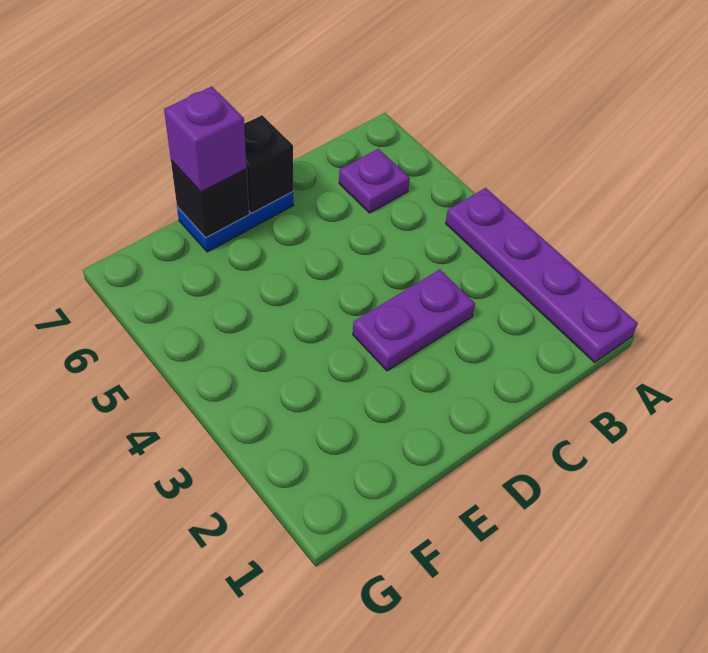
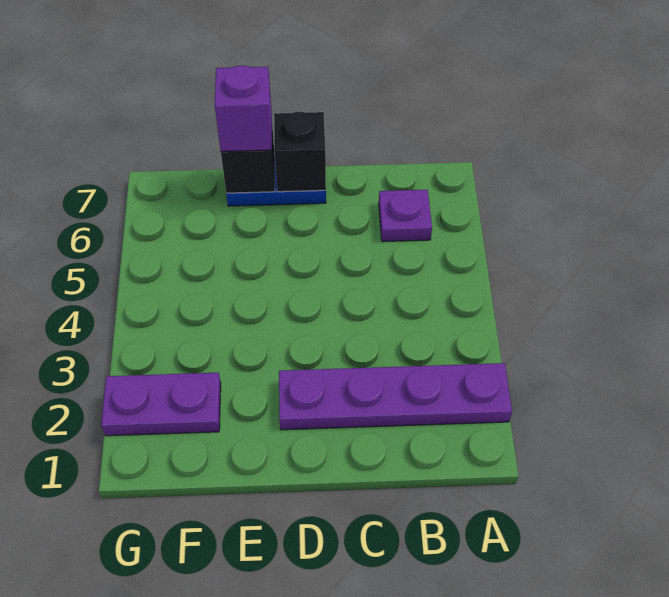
purple 1x4 plate [446,188,638,362] -> purple 1x4 plate turned to [279,363,512,430]
purple 1x2 plate [353,269,475,371] -> purple 1x2 plate moved to [101,373,221,436]

